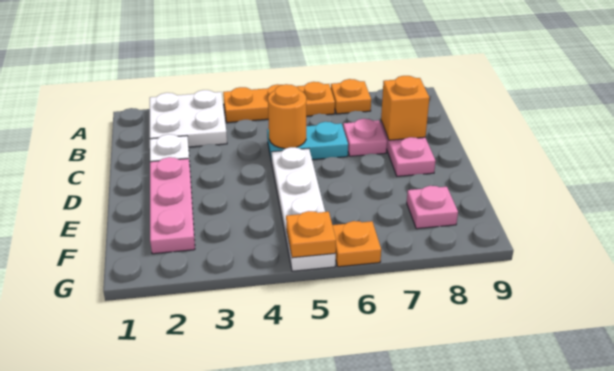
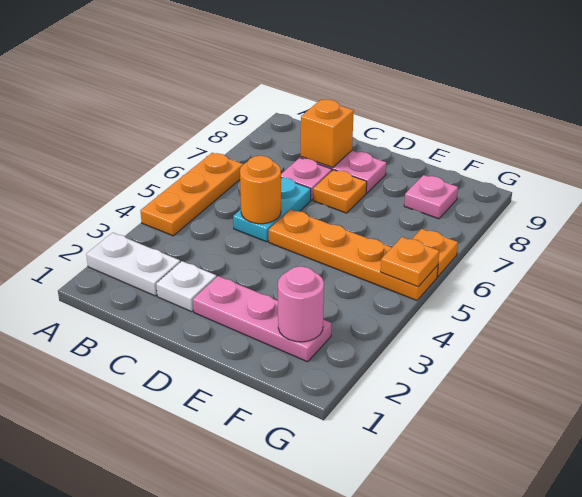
white 2x2 plate [150,90,227,147] -> white 1x2 plate [86,233,180,296]
orange 1x1 plate [331,79,371,114] -> orange 1x1 plate moved to [313,170,367,213]
white 1x4 plate [271,147,336,271] -> orange 1x4 plate [269,209,438,300]
none -> pink 1x1 round brick [278,266,324,342]

